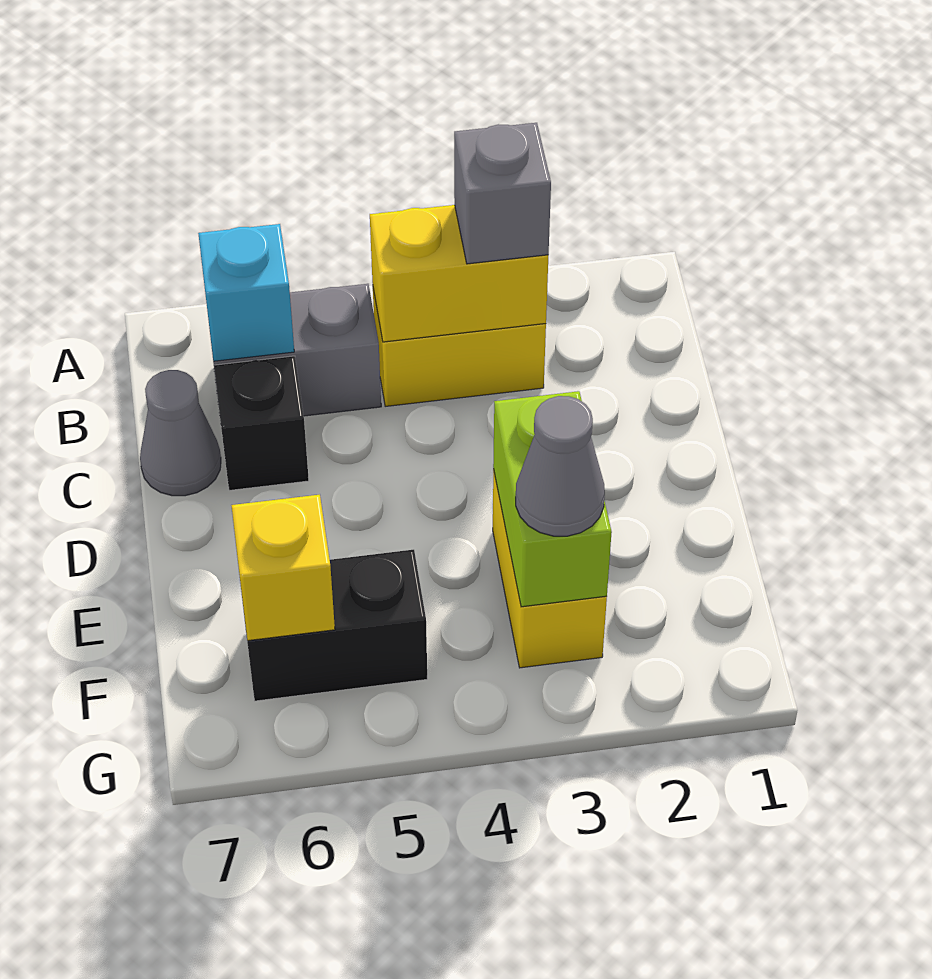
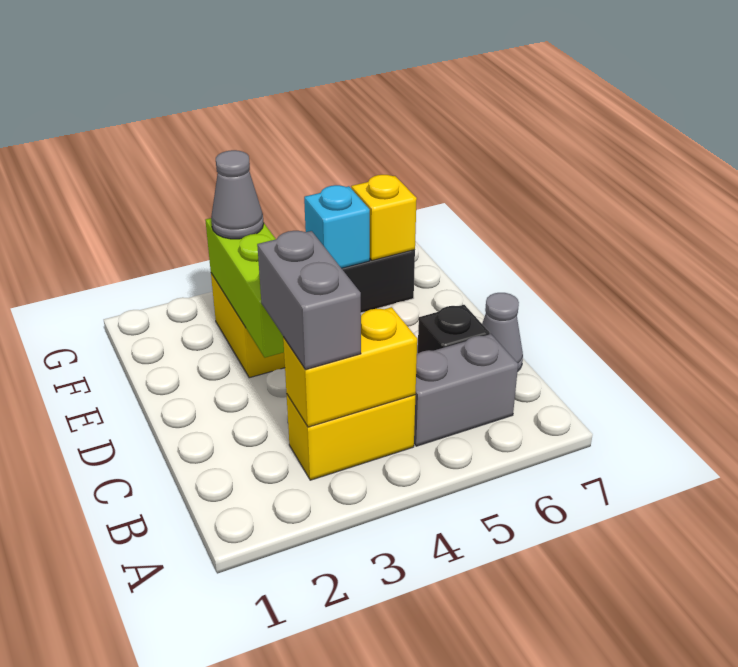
grey 1x1 brick [454,123,551,264] -> grey 1x2 brick [257,231,361,370]
cyan 1x1 brick [198,224,294,361] -> cyan 1x1 brick moved to [304,185,370,268]
lime 1x2 brick [493,391,612,607] -> lime 1x3 brick [205,218,284,358]

